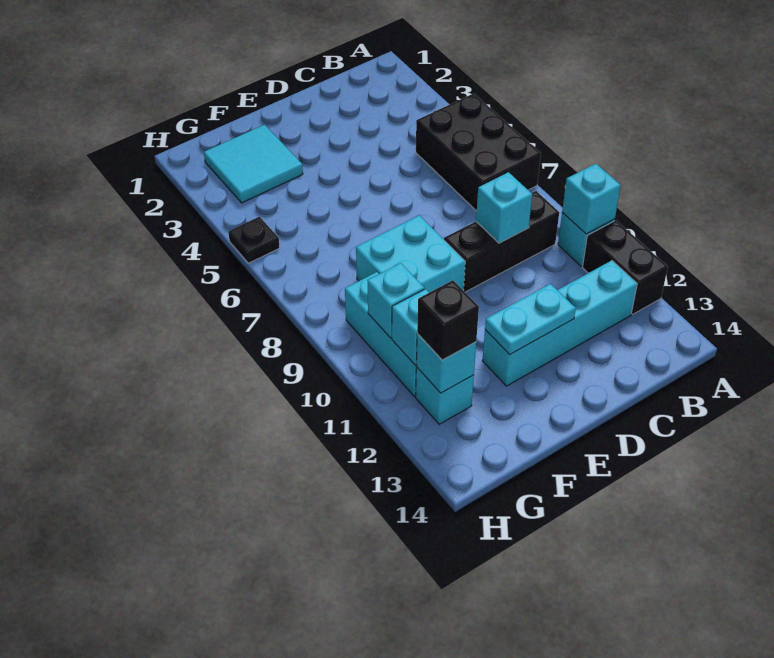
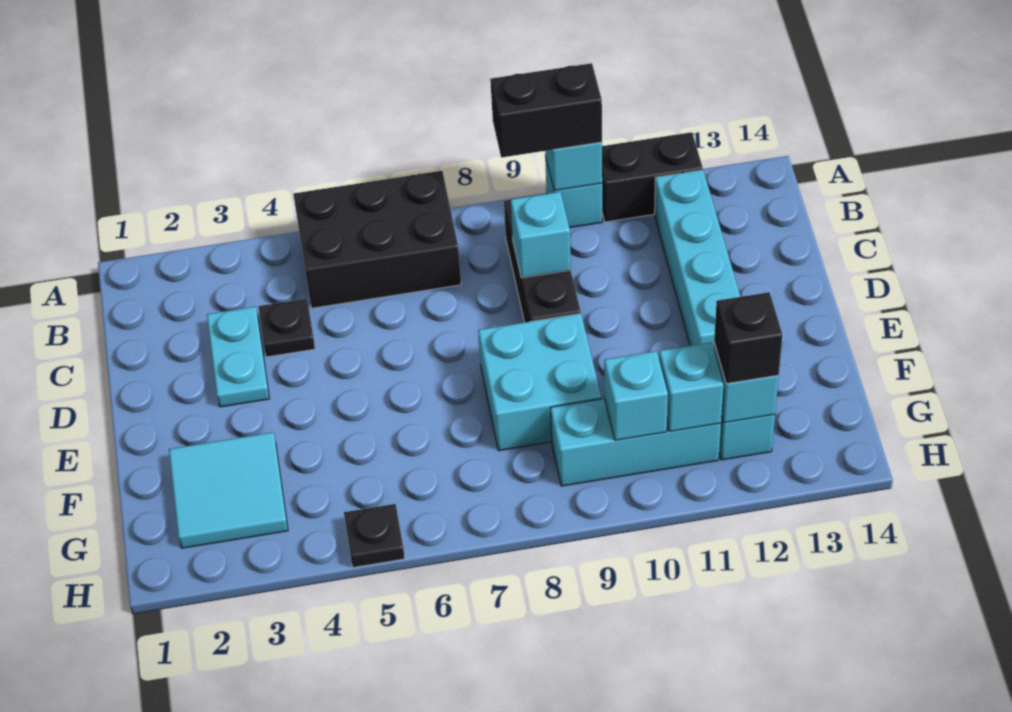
none -> black 1x2 brick [490,63,602,158]
none -> black 1x1 plate [258,299,315,357]
cyan 1x2 plate [485,284,576,355] -> cyan 1x2 plate moved to [207,307,269,407]

